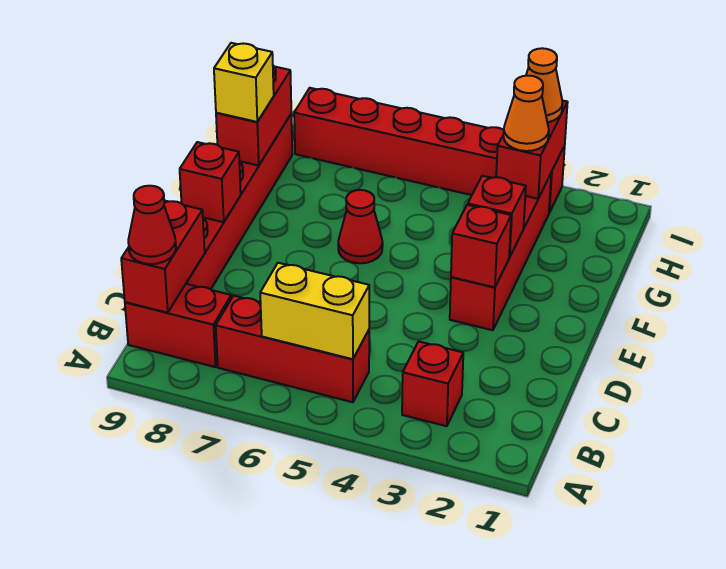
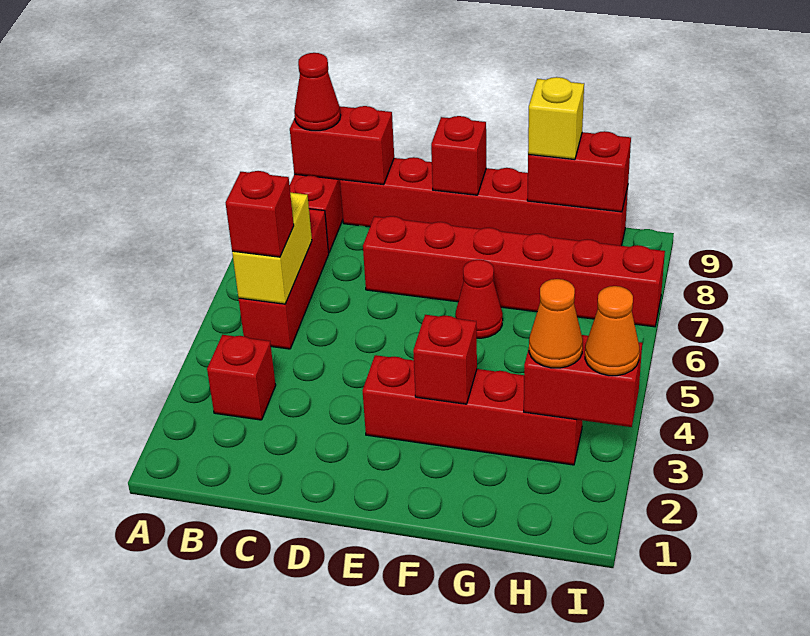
red 1x1 brick [451,205,511,287] -> red 1x1 brick moved to [225,171,294,257]
red 1x6 brick [294,88,565,213] -> red 1x6 brick turned to [363,216,665,327]

